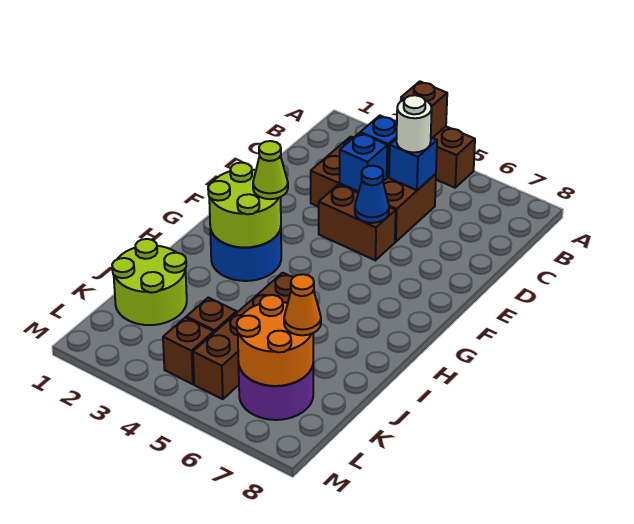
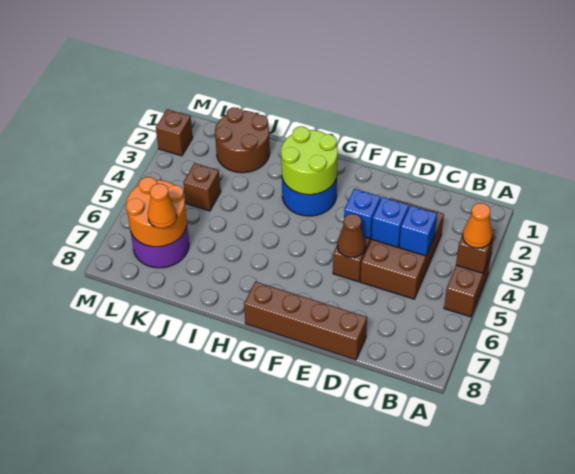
none -> orange 1x1 cone [463,203,492,248]
blue 1x1 brick [389,138,437,190] -> blue 1x1 brick moved to [344,189,381,239]
white 1x1 round brick [396,95,432,152] -> none
blue 1x1 cone [355,166,389,223] -> brown 1x1 cone [337,214,366,258]
lime 1x1 cone [253,141,288,199] -> none
brown 1x4 brick [193,273,293,399] -> brown 1x4 brick moved to [244,282,367,360]
lime 2x2 round brick [112,239,187,325] -> brown 2x2 round brick [215,107,270,173]
brown 1x1 brick [163,318,214,384] -> brown 1x1 brick moved to [156,109,193,156]

